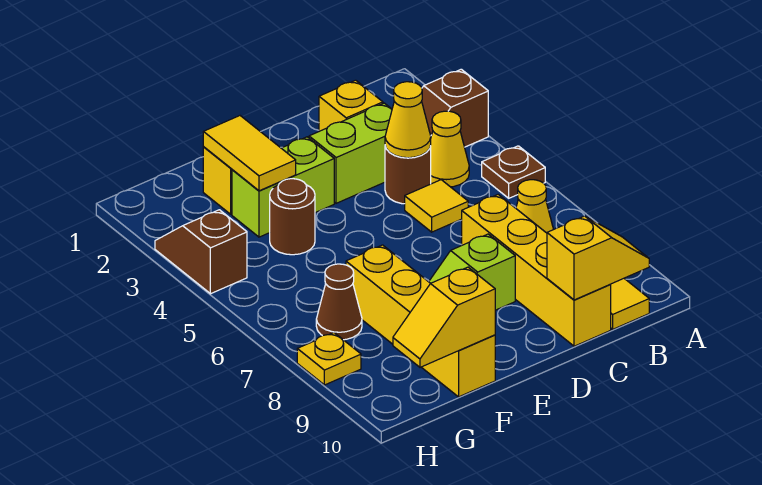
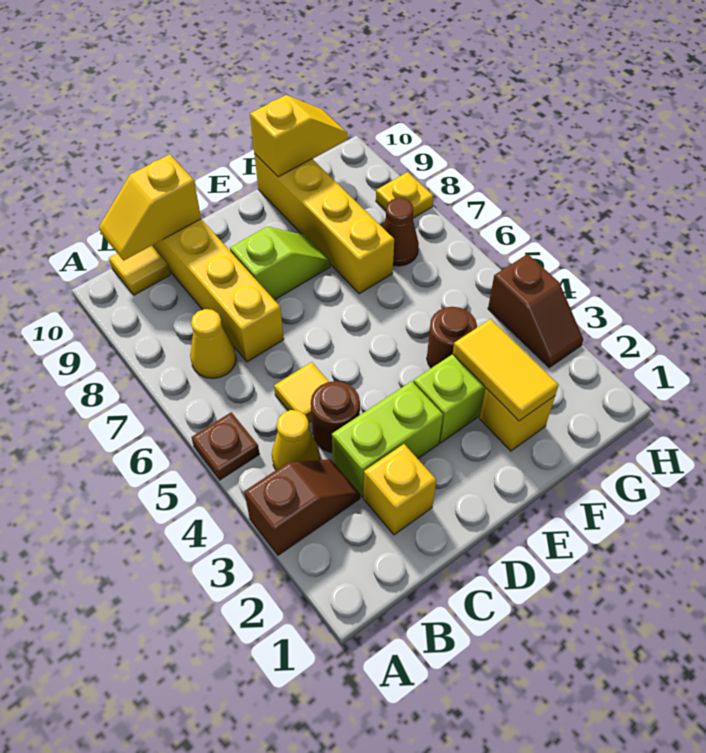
yellow 1x1 cone [385,82,431,158] -> none

